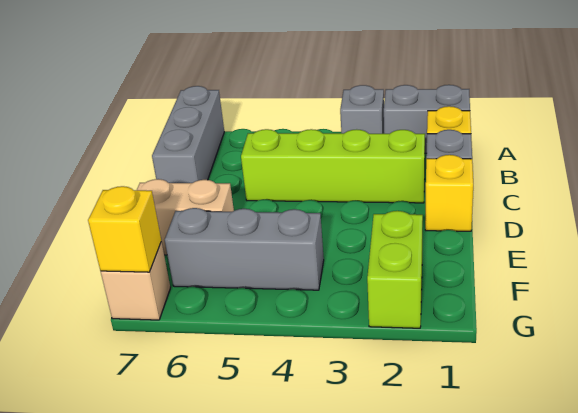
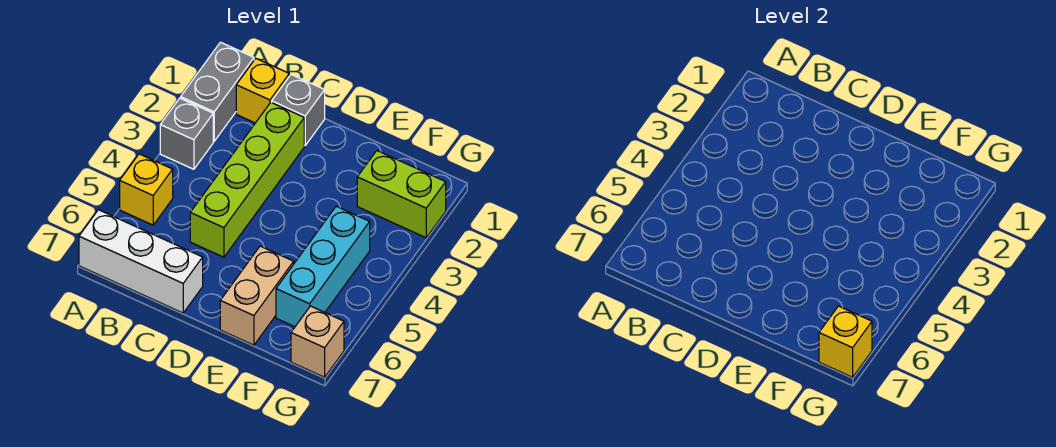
grey 1x3 brick [152,86,224,183] -> white 1x3 brick [79,210,203,313]
yellow 1x1 brick [425,155,473,231] -> yellow 1x1 brick moved to [120,154,173,225]
grey 1x3 brick [165,208,324,290] -> cyan 1x3 brick [276,206,370,327]

